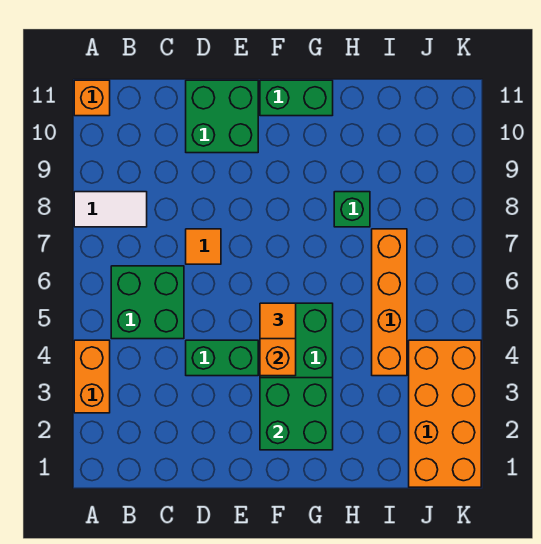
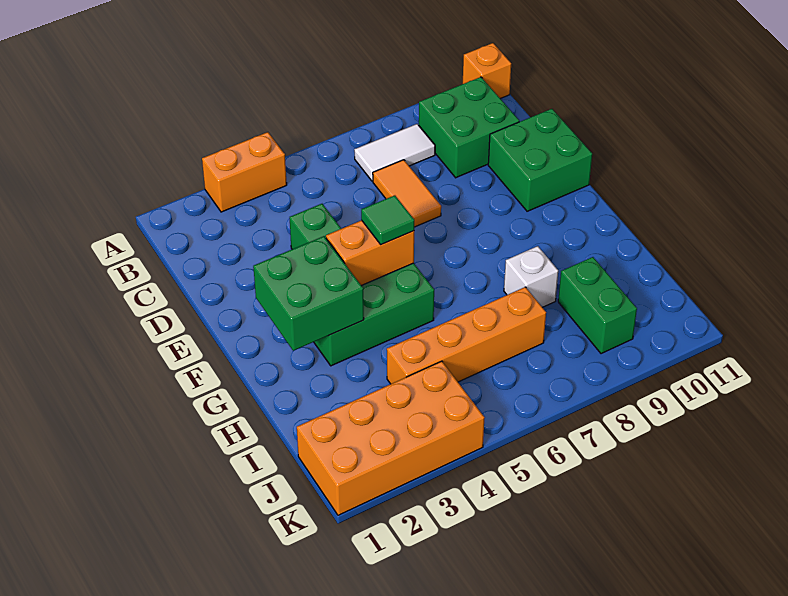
white 1x2 tile [74,192,147,227] -> white 1x2 tile turned to [354,124,435,181]
green 2x2 brick [111,266,184,339] -> green 2x2 brick moved to [419,77,519,178]
orange 1x1 tile [186,229,221,264] -> orange 1x2 tile [373,160,441,227]
orange 1x1 tile [260,303,296,339] -> green 1x1 tile [361,195,414,245]
green 1x2 brick [260,80,333,116] -> green 1x2 brick moved to [558,257,637,354]
green 1x1 brick [334,192,370,227] -> white 1x1 brick [504,246,558,307]

